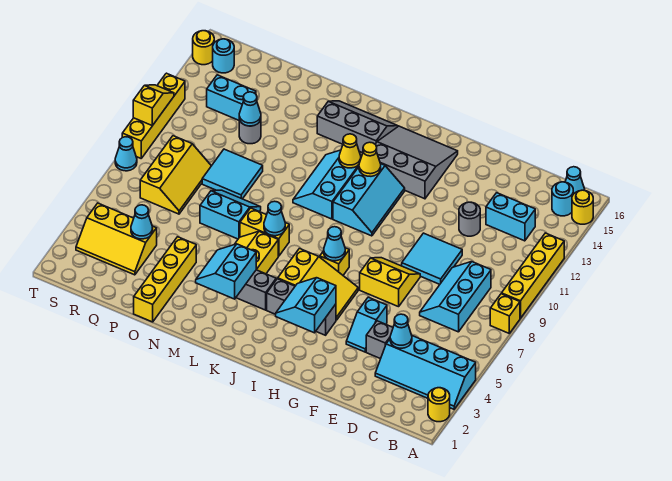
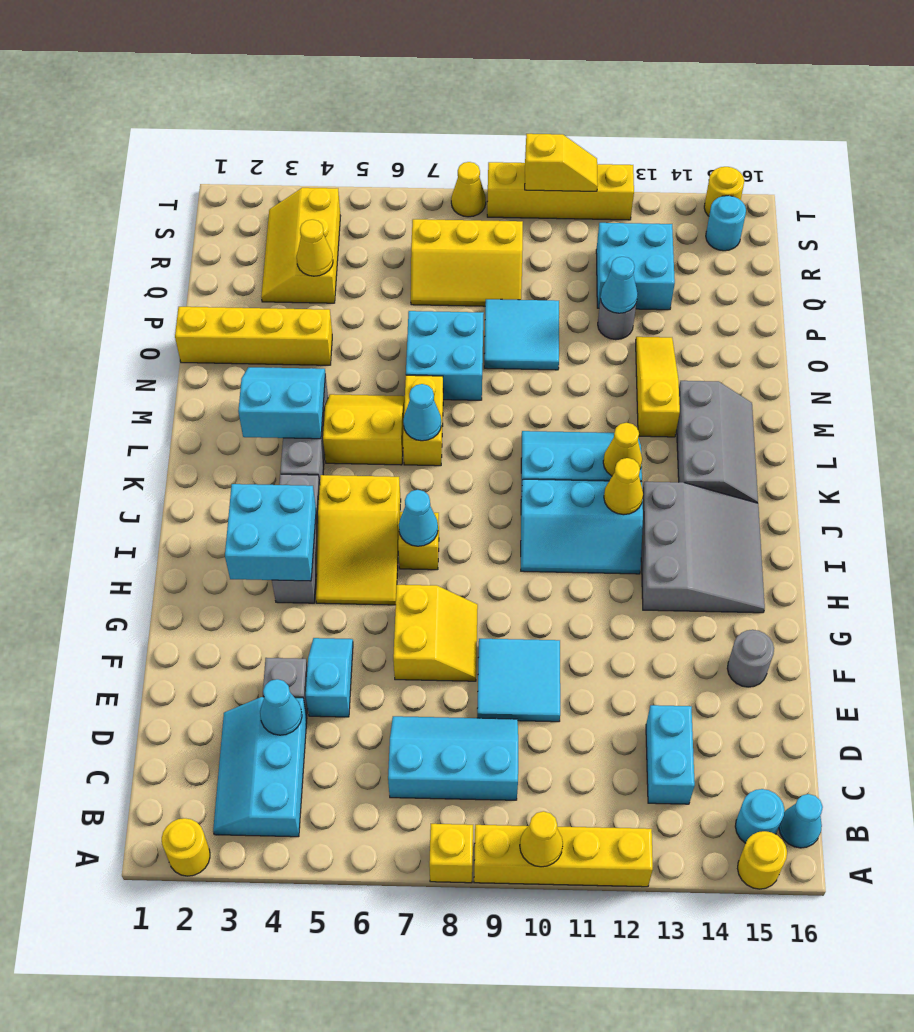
cyan 2x4 slope [375,336,476,409] -> cyan 2x3 slope [213,697,307,837]
none -> yellow 1x1 cone [520,811,563,867]
grey 1x1 round brick [459,202,480,236] -> grey 1x1 round brick moved to [727,630,774,687]
cyan 1x2 slope [346,297,387,352] -> cyan 1x2 slope turned to [306,638,353,717]
cyan 2x2 slope [276,278,336,333] -> cyan 2x2 brick [225,484,316,581]
none -> yellow 1x3 slope [636,337,680,437]
cyan 2x2 slope [200,190,261,239] -> cyan 2x2 brick [406,311,484,400]
cyan 1x1 cone [131,205,153,239] -> yellow 1x1 cone [297,220,333,276]
cyan 1x2 brick [207,75,256,120] -> cyan 2x2 brick [596,223,675,310]
cyan 1x1 cone [115,137,137,171] -> yellow 1x1 cone [451,162,486,217]

